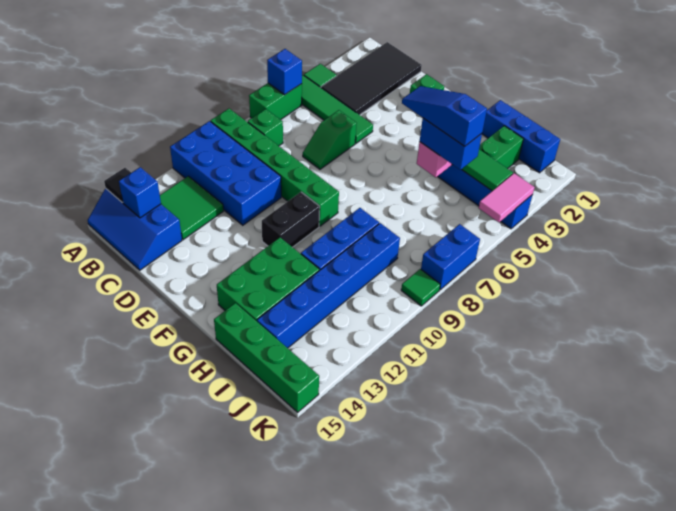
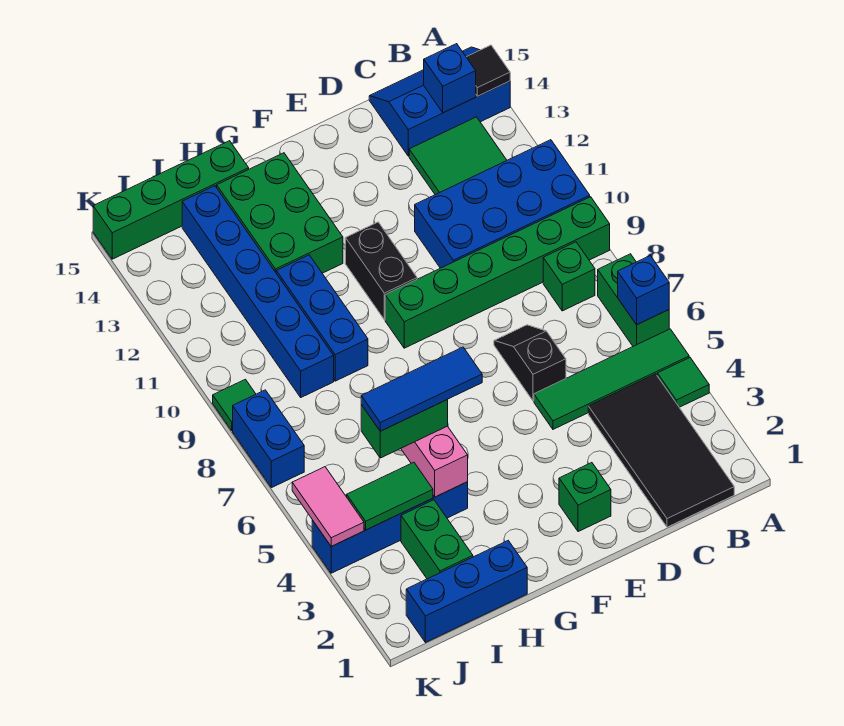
green 1x2 slope [303,110,357,169] -> black 1x2 slope [494,325,566,401]
blue 1x3 slope [402,86,487,146] -> blue 1x3 tile [361,347,482,431]
blue 1x2 brick [420,118,482,170] -> green 1x2 brick [361,400,448,458]

